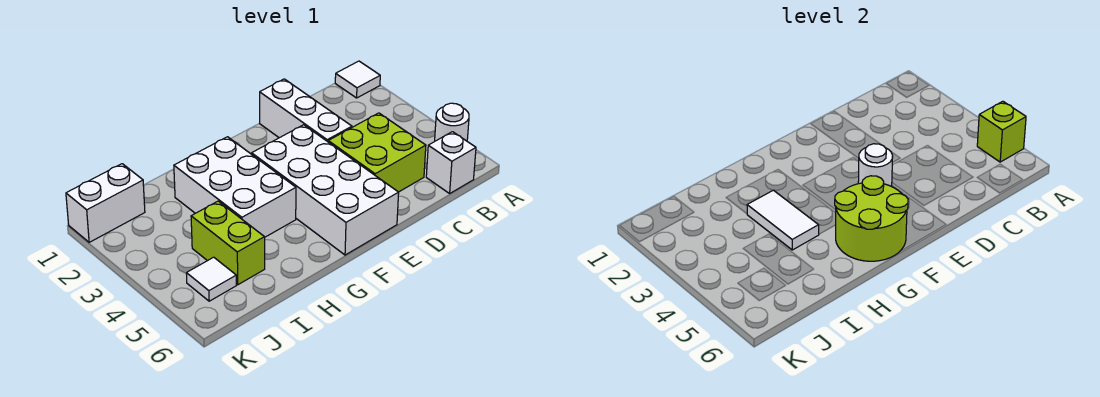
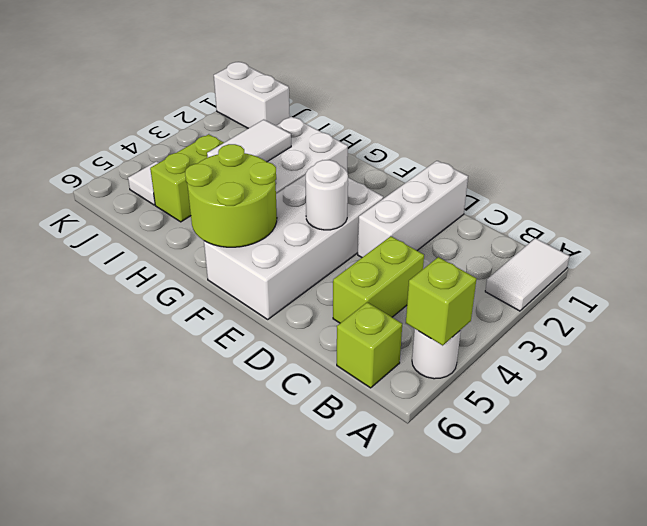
white 1x1 tile [335,61,380,98] -> white 1x2 tile [485,238,570,311]
white 1x1 brick [426,132,476,193] -> lime 1x1 brick [337,302,402,388]
lime 2x2 brick [328,113,426,192] -> lime 1x2 brick [333,236,424,323]

